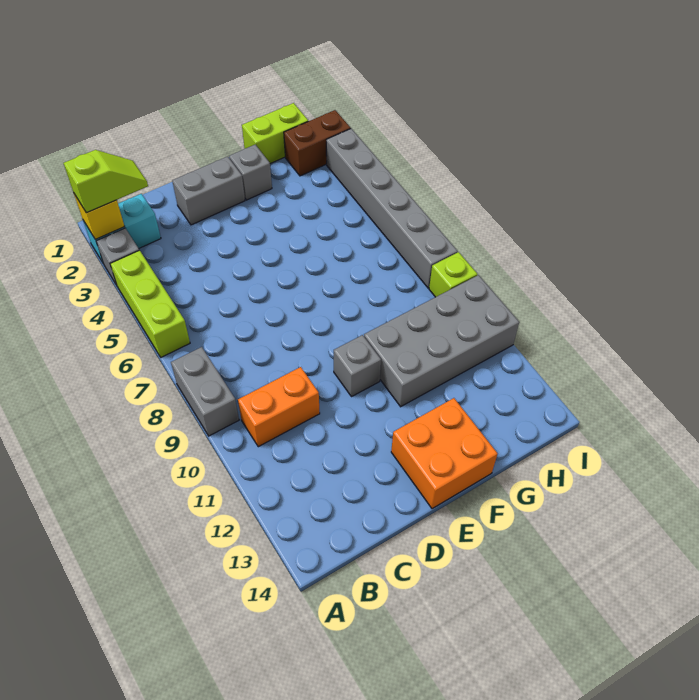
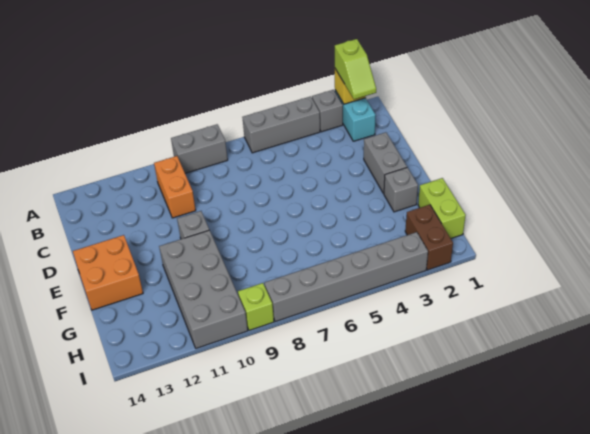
lime 1x3 brick [110,250,190,357] -> grey 1x3 brick [242,96,320,153]

